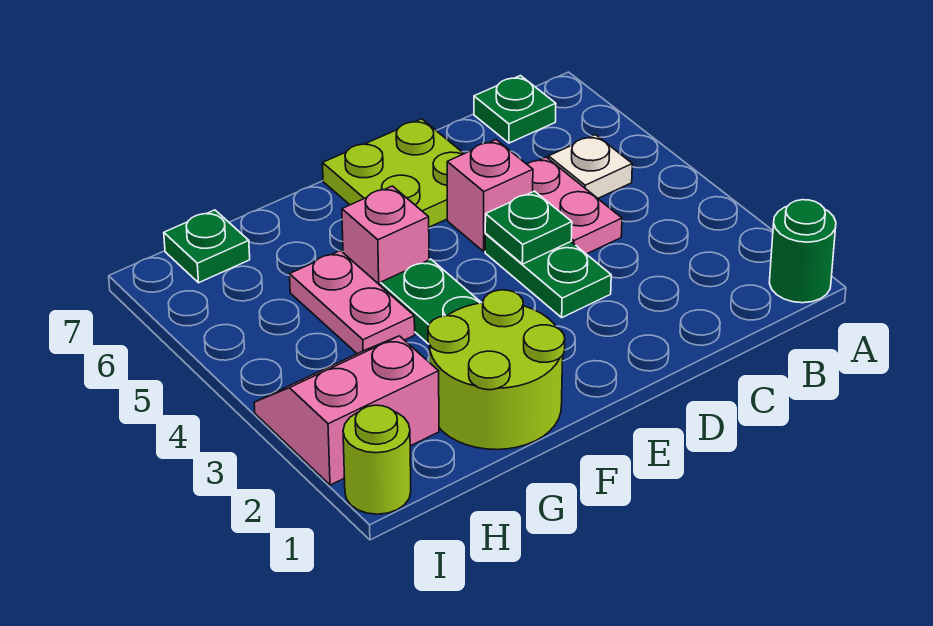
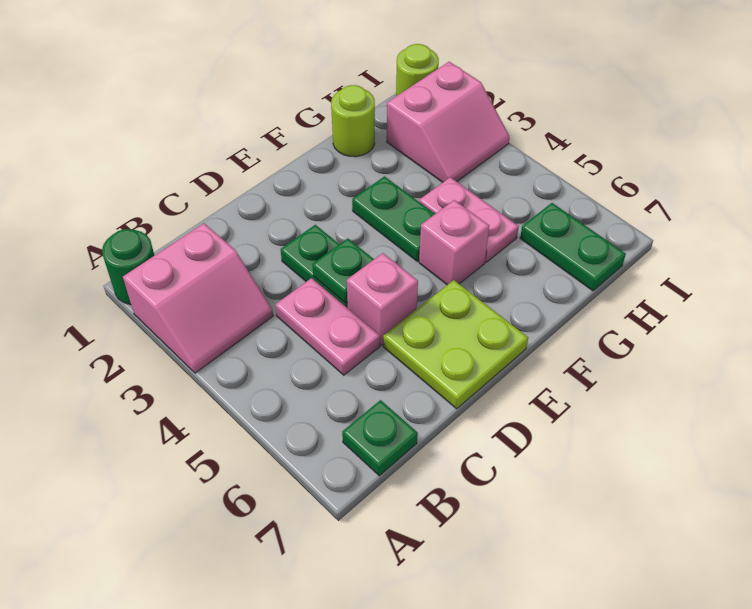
none -> pink 2x2 slope [123,223,273,373]
white 1x1 plate [549,135,632,198] -> none
lime 2x2 round brick [428,290,565,450] -> lime 1x1 round brick [331,85,375,157]
green 1x1 plate [164,210,250,283] -> green 1x2 plate [520,203,626,291]

